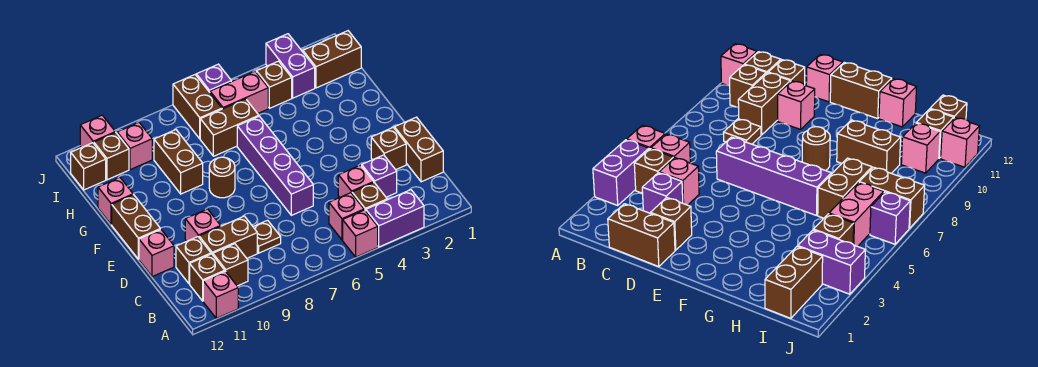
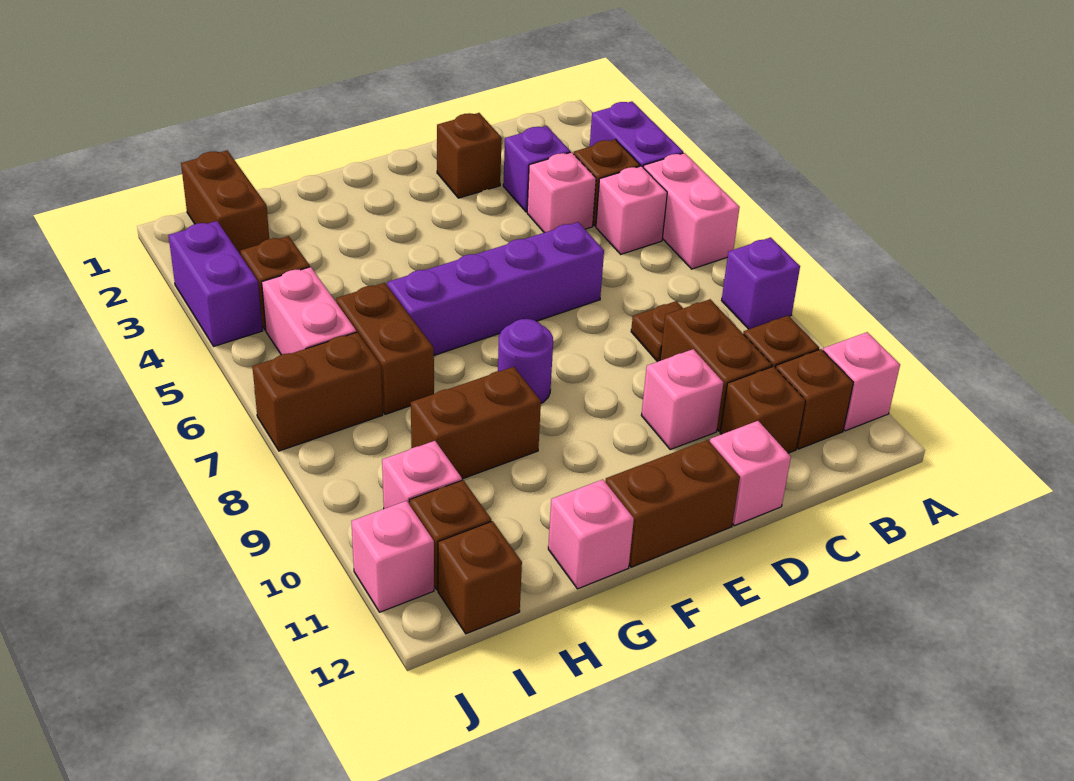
pink 1x1 brick [343,210,378,257] -> pink 1x2 brick [643,153,740,269]
brown 1x2 brick [394,117,443,182] -> none
brown 1x1 round brick [209,157,235,198] -> purple 1x1 round brick [498,319,553,403]
purple 1x2 brick [266,34,315,98] -> purple 1x2 brick turned to [169,221,263,346]
purple 1x1 brick [196,64,231,92] -> purple 1x1 brick moved to [722,237,800,329]

